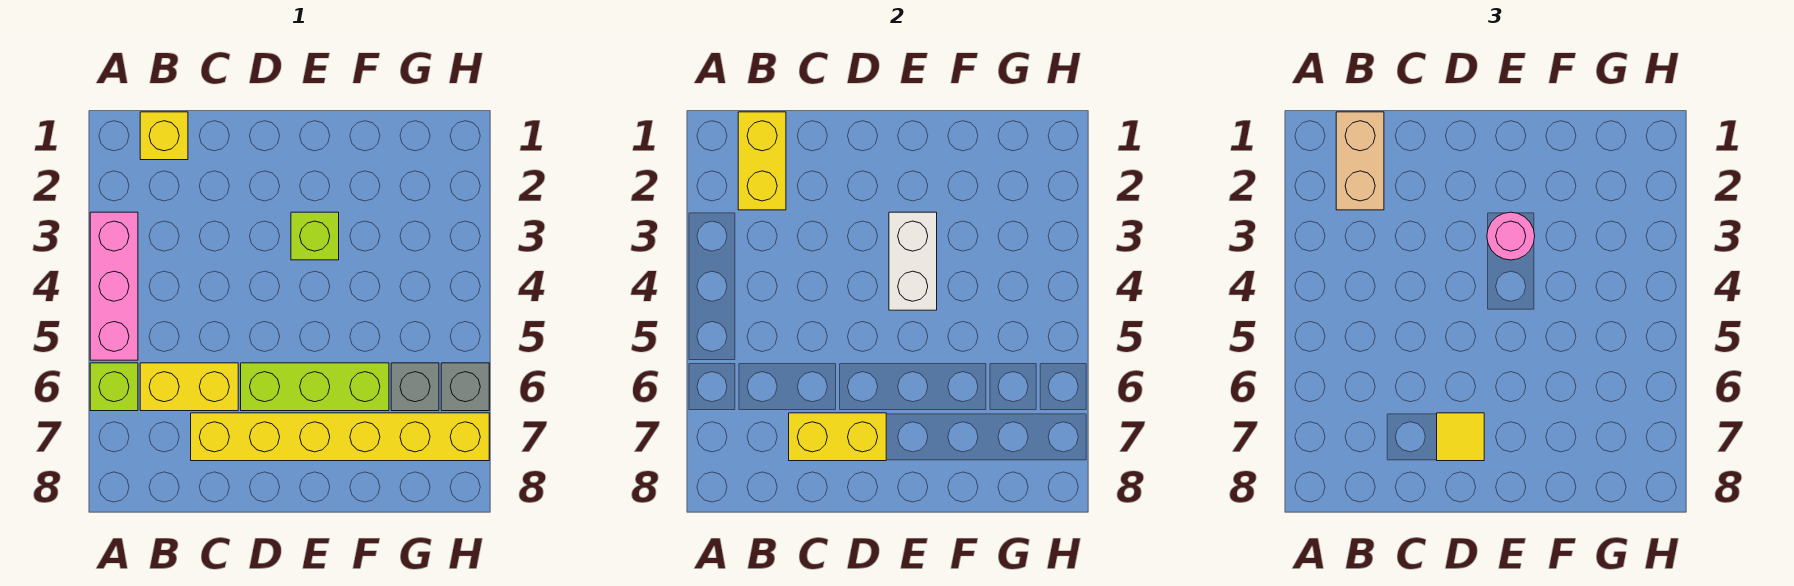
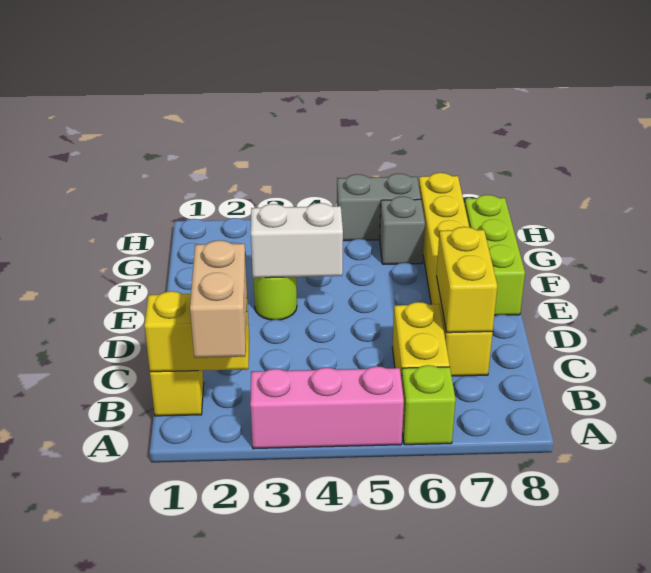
tan 1x2 brick [1336,112,1384,210] -> tan 1x2 brick turned to [190,240,247,358]
lime 1x3 brick [241,363,389,411] -> lime 1x3 brick moved to [465,195,525,315]
yellow 1x1 tile [1437,413,1484,461] -> none
lime 1x1 brick [291,212,339,260] -> lime 1x1 round brick [254,277,297,320]
pink 1x1 round brick [1487,212,1535,260] -> none
grey 1x1 brick [441,363,489,411] -> grey 1x2 brick [337,174,421,241]

